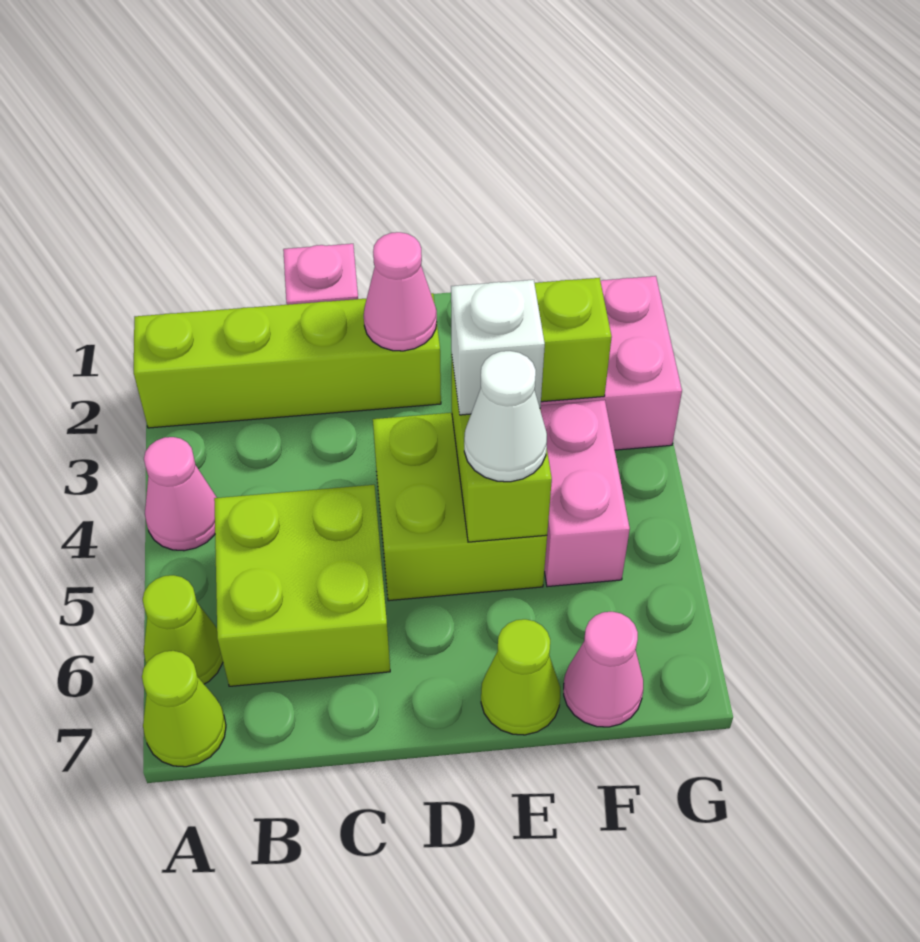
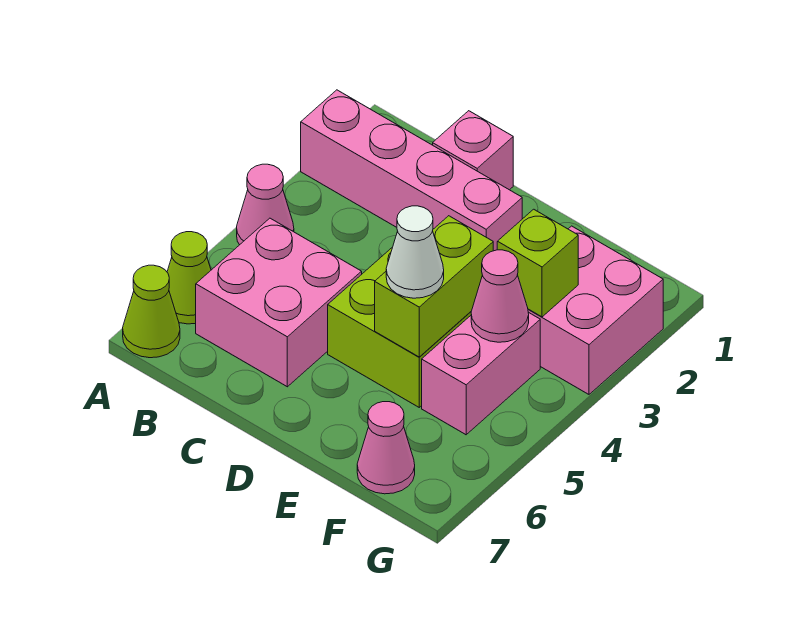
lime 1x4 brick [134,293,441,428] -> pink 1x4 brick [301,90,522,251]
lime 2x2 brick [214,485,390,686] -> pink 2x2 brick [196,218,362,387]
pink 1x1 cone [364,232,437,351] -> pink 1x1 cone moved to [471,250,529,342]
white 1x1 brick [451,280,545,415] -> none
lime 1x1 cone [481,619,560,735] -> none

